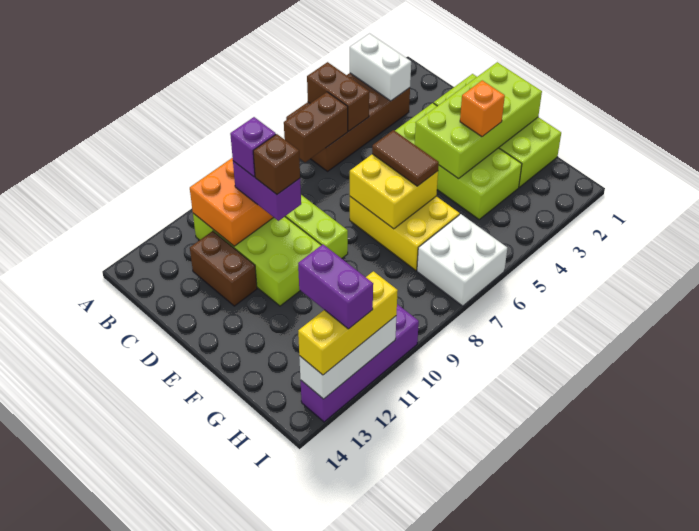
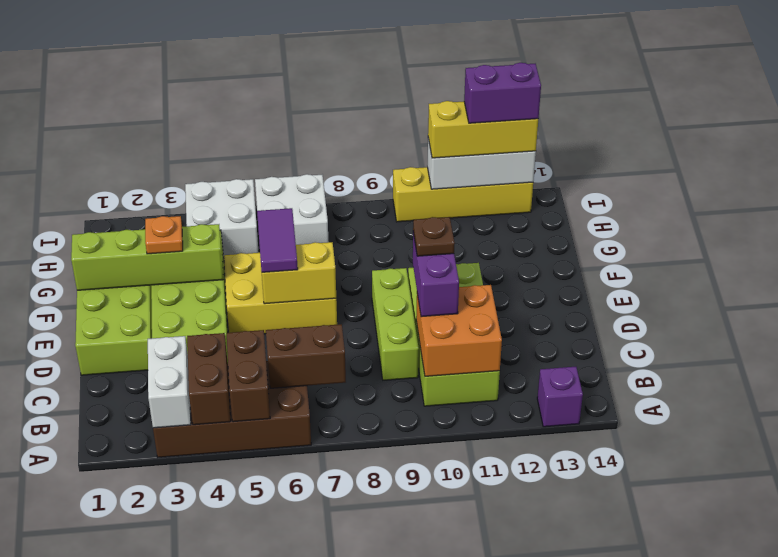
purple 1x1 brick [230,117,276,177] -> purple 1x1 brick moved to [537,367,583,427]
brown 1x2 brick [190,231,257,306] -> brown 1x2 brick moved to [187,333,231,425]
brown 1x1 brick [253,134,300,194] -> brown 1x1 plate [413,217,455,256]
lime 2x4 brick [415,62,542,179] -> lime 1x4 brick [71,224,223,290]
yellow 2x3 brick [350,196,460,270] -> yellow 2x3 brick turned to [224,253,337,334]
yellow 2x2 brick [350,154,438,229] -> yellow 1x2 brick [262,242,336,304]
brown 1x2 tile [372,130,439,186] -> purple 1x2 tile [257,208,298,272]
orange 1x1 brick [460,80,505,137] -> orange 1x1 plate [145,216,183,254]
none -> white 2x2 brick [185,179,259,257]
purple 1x2 brick [298,244,373,329] -> purple 1x2 brick turned to [464,63,541,123]
purple 1x4 brick [301,304,419,422] -> yellow 1x4 brick [393,167,533,222]

